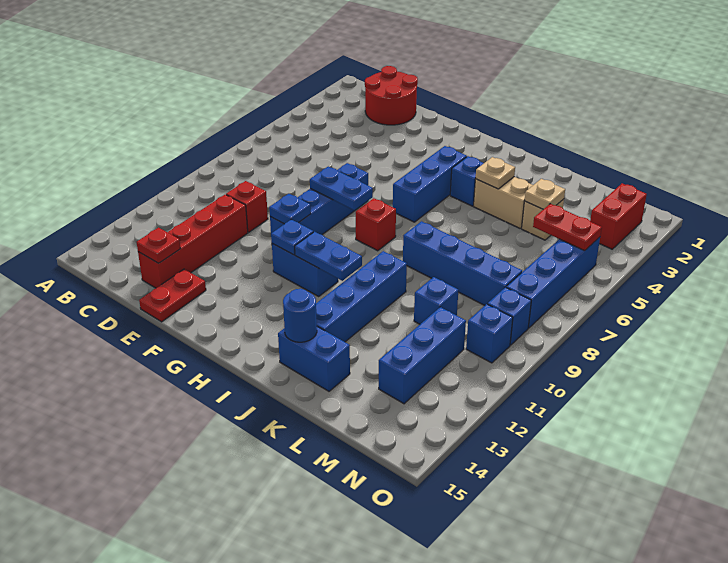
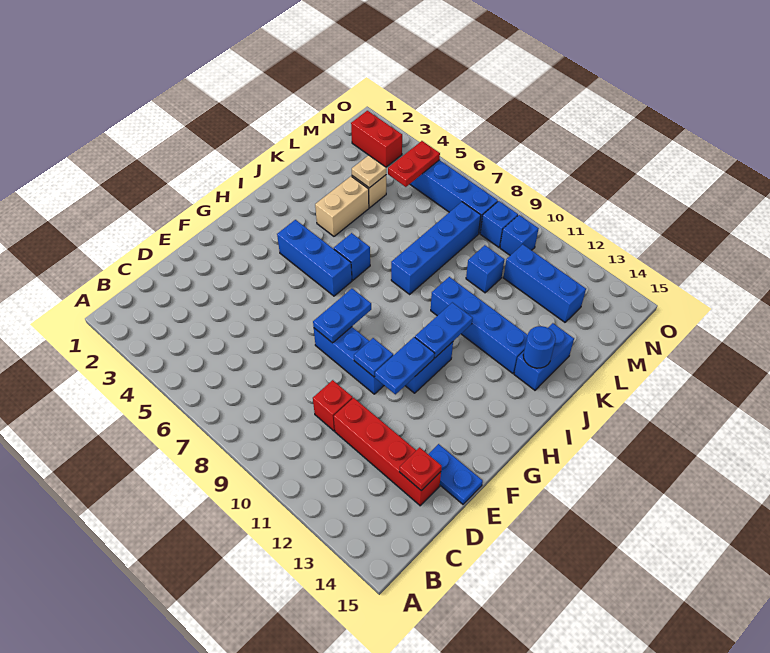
red 2x2 round brick [365,66,418,125] -> none
red 1x2 plate [139,269,206,322] -> blue 1x2 plate [428,444,483,504]
blue 1x4 brick [270,163,368,242] -> blue 1x3 brick [314,327,384,394]
blue 1x1 plate [271,220,313,255] -> blue 1x2 plate [375,337,435,394]
red 1x1 brick [356,198,396,251] -> none
blue 1x1 brick [450,156,484,206] -> blue 1x1 brick moved to [334,233,370,280]
tan 1x1 plate [476,157,515,189] -> none

